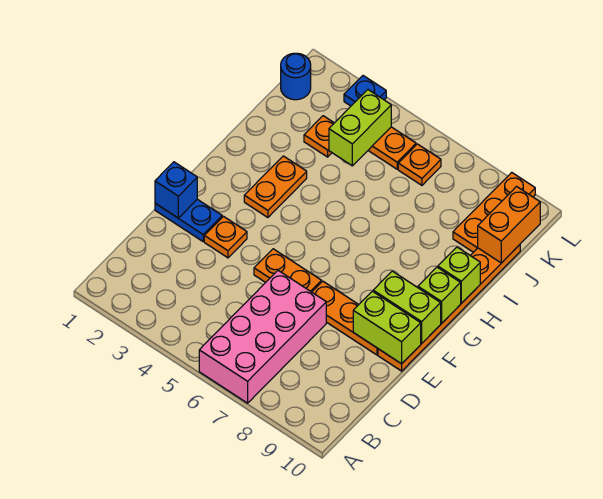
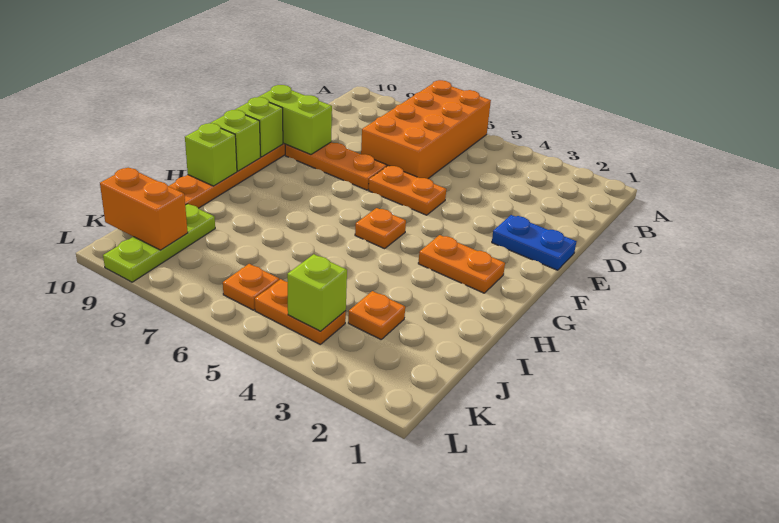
pink 2x4 brick [199,271,326,403] -> orange 2x4 brick [361,80,491,179]
blue 1x1 brick [155,162,197,218] -> none
orange 1x1 plate [204,217,247,258] -> orange 1x1 plate moved to [355,208,406,249]
lime 1x2 brick [373,271,441,344] -> lime 1x1 brick [235,97,283,157]
orange 1x2 plate [244,156,307,217] -> orange 1x2 plate turned to [418,235,505,293]
lime 1x2 brick [329,90,391,166] -> lime 1x1 brick [287,254,347,331]
orange 1x3 plate [453,172,535,252] -> lime 1x3 plate [103,204,215,282]
orange 1x2 brick [478,187,540,263] -> orange 1x2 brick turned to [100,168,188,250]
blue 1x1 round brick [281,53,311,100] -> none
blue 1x1 plate [344,76,386,106] -> none

